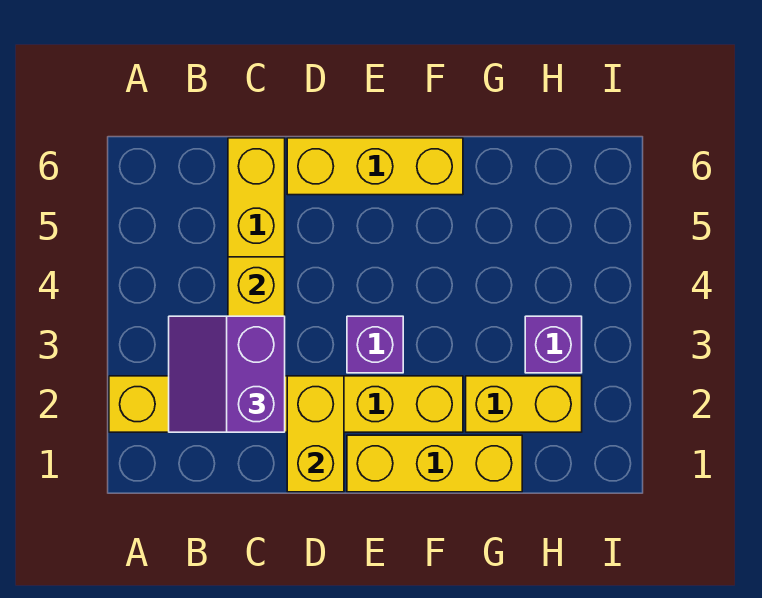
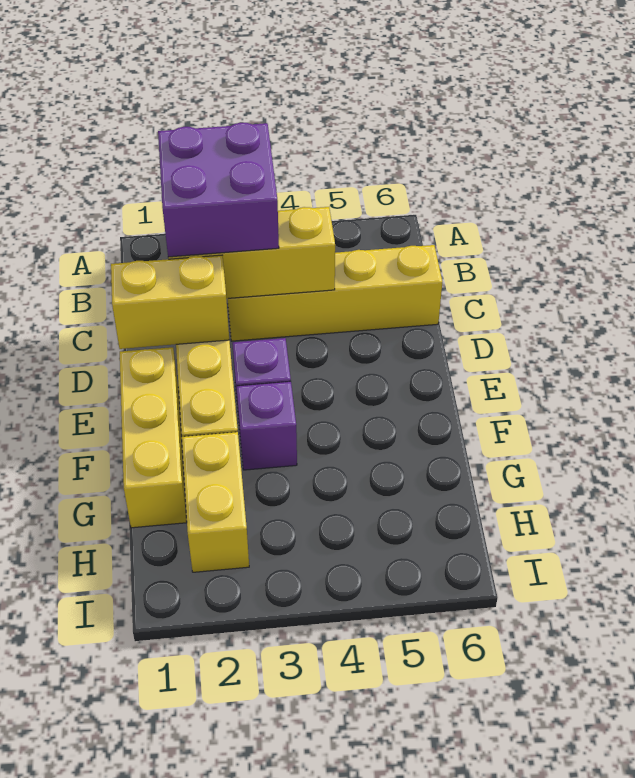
purple 2x2 slope [169,316,285,432] -> purple 2x2 brick [158,123,279,257]
yellow 1x3 brick [287,138,463,195] -> none
purple 1x1 brick [525,316,582,373] -> purple 1x1 brick moved to [236,381,297,470]

